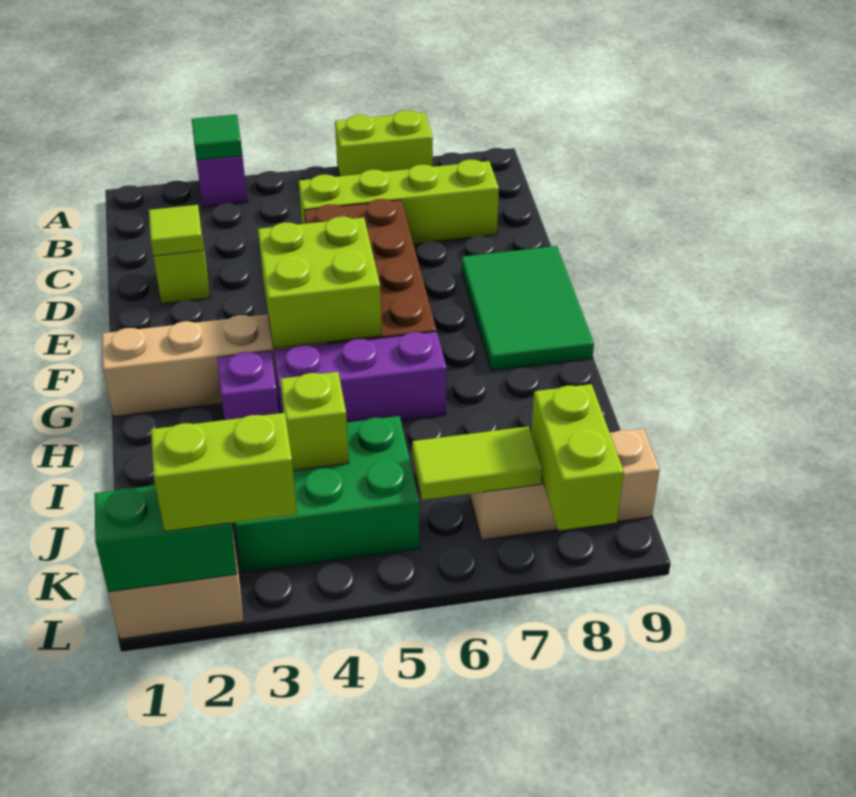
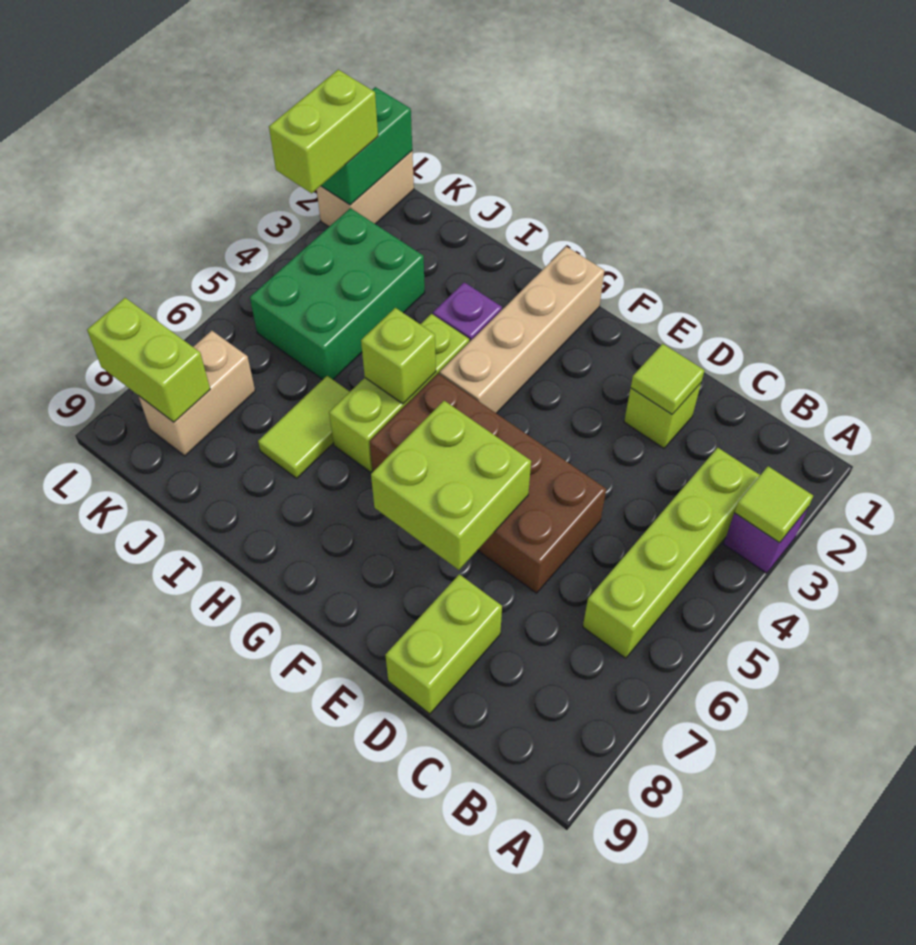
green 1x1 tile [192,114,242,160] -> lime 1x1 tile [734,466,813,543]
lime 1x2 brick [335,110,433,176] -> lime 1x2 brick moved to [385,574,502,714]
lime 1x4 brick [299,160,499,244] -> lime 1x4 brick moved to [583,448,760,658]
green 2x3 tile [461,246,594,371] -> none
lime 2x2 brick [258,217,382,348] -> lime 2x2 brick moved to [371,401,531,570]
purple 1x3 brick [274,332,446,422] -> lime 1x3 brick [329,314,469,472]
lime 1x1 brick [280,372,349,470] -> lime 1x1 brick moved to [361,308,436,404]
lime 1x2 tile [412,426,542,500] -> lime 1x2 tile moved to [258,376,350,478]
tan 1x3 brick [470,428,660,540] -> tan 1x2 brick [139,331,255,456]

